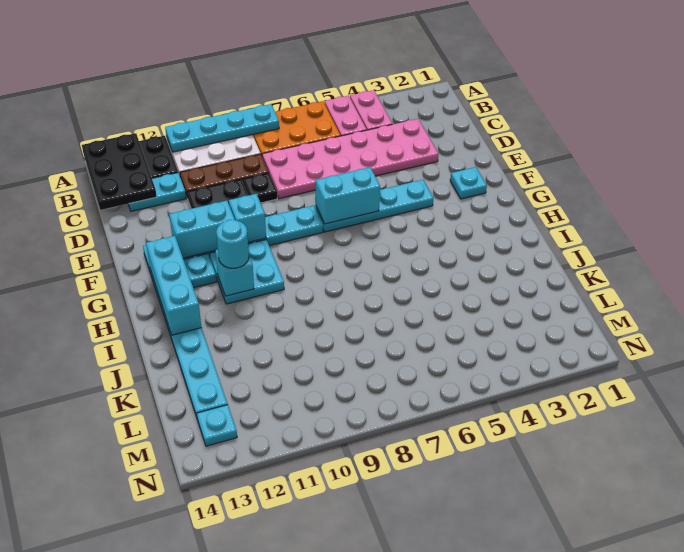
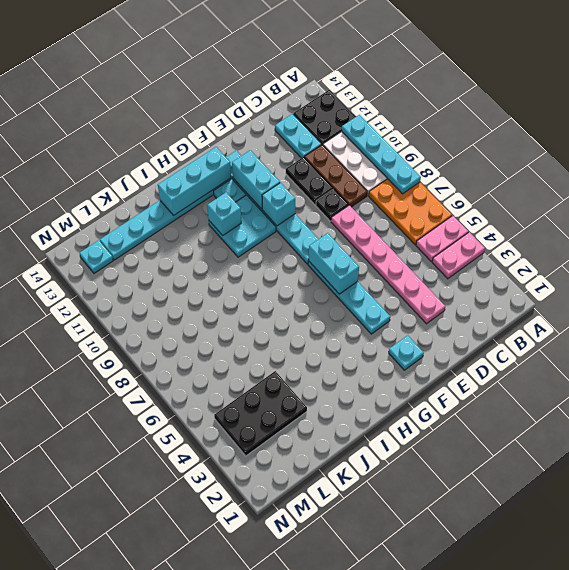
black 2x3 plate [82,133,157,210] -> black 2x3 plate moved to [214,371,307,456]
pink 2x6 plate [262,119,439,199] -> pink 1x6 plate [331,205,445,324]
cyan 1x1 round brick [216,220,249,268] -> none

